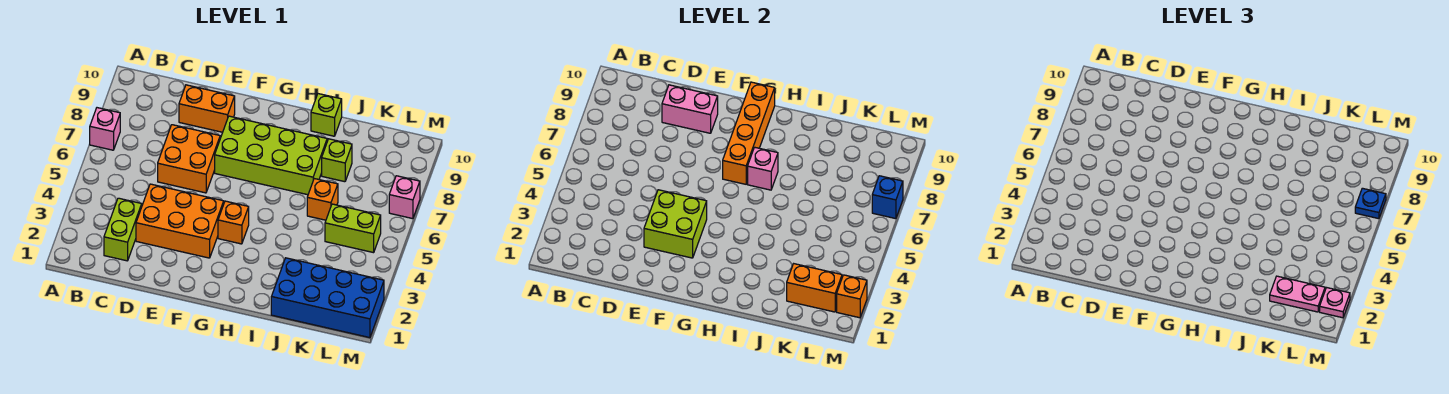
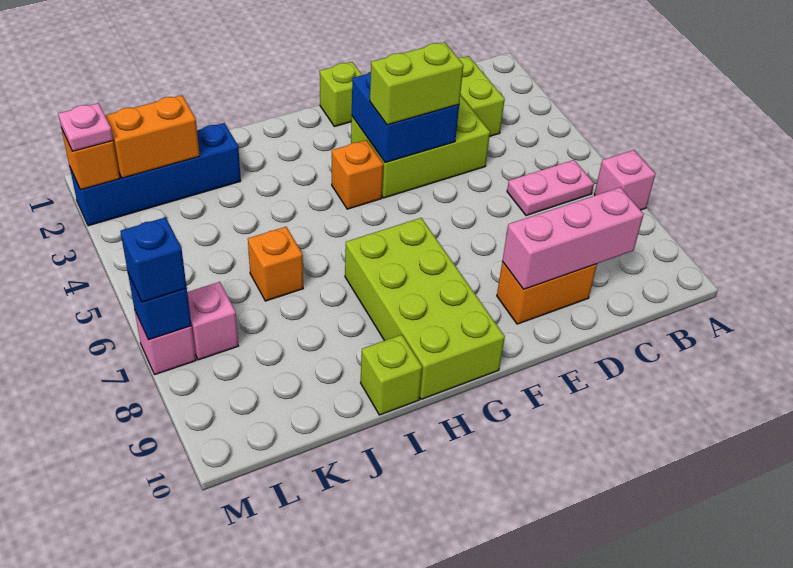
orange 2x3 brick [136,184,224,258] -> lime 2x3 brick [351,95,490,198]
orange 2x2 brick [158,125,220,193] -> none
pink 1x2 brick [662,85,718,133] -> pink 1x3 brick [502,187,644,289]
lime 2x2 brick [644,190,707,258] -> blue 2x2 brick [352,72,459,163]
lime 2x4 brick [215,116,327,195] -> lime 2x4 brick turned to [345,218,505,399]
orange 1x4 brick [723,82,775,184] -> none
pink 1x1 brick [748,147,778,190] -> pink 1x1 brick moved to [187,282,239,360]
blue 2x4 brick [271,258,384,338] -> blue 1x4 brick [70,123,241,226]
lime 1x1 brick [322,139,352,182] -> lime 1x1 brick moved to [320,62,362,127]
pink 1x2 plate [1270,276,1325,312] -> pink 1x2 plate moved to [507,160,594,216]
lime 1x2 brick [325,204,381,253] -> lime 1x2 brick moved to [370,42,464,125]
blue 1x1 plate [1355,188,1386,219] -> blue 1x1 brick [120,217,187,302]

